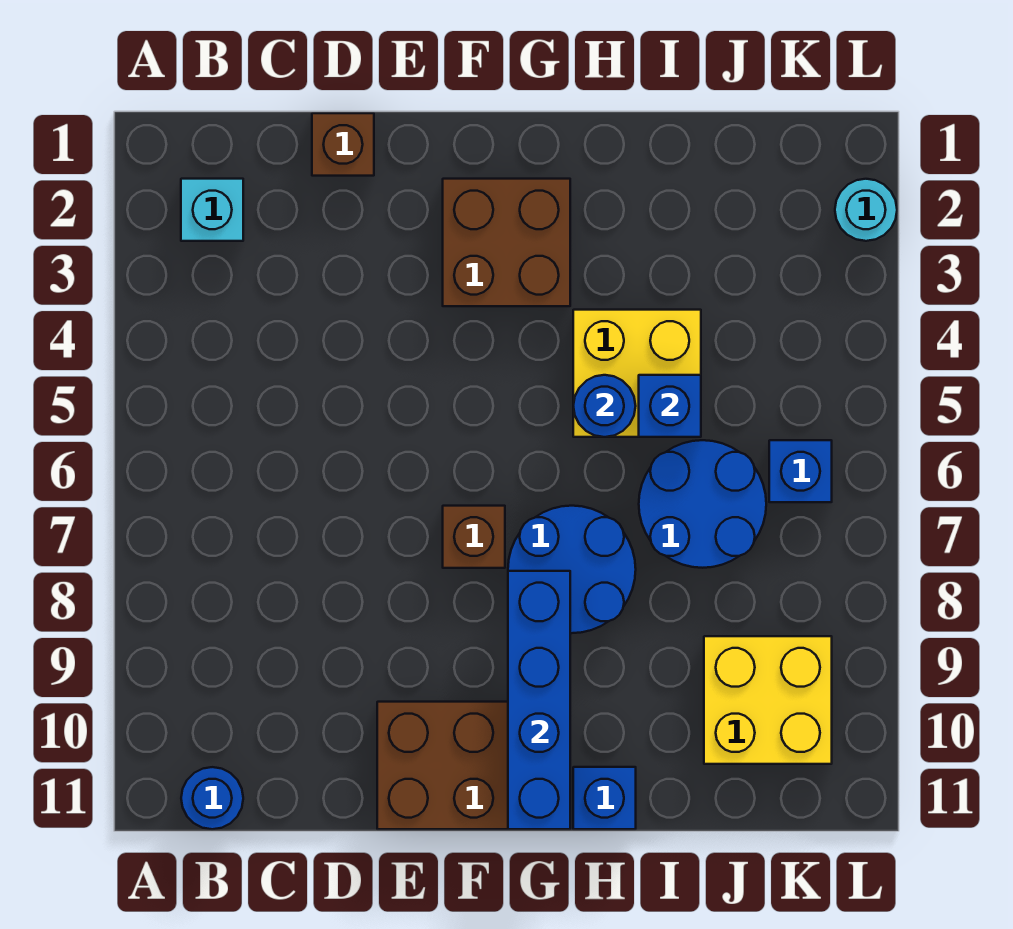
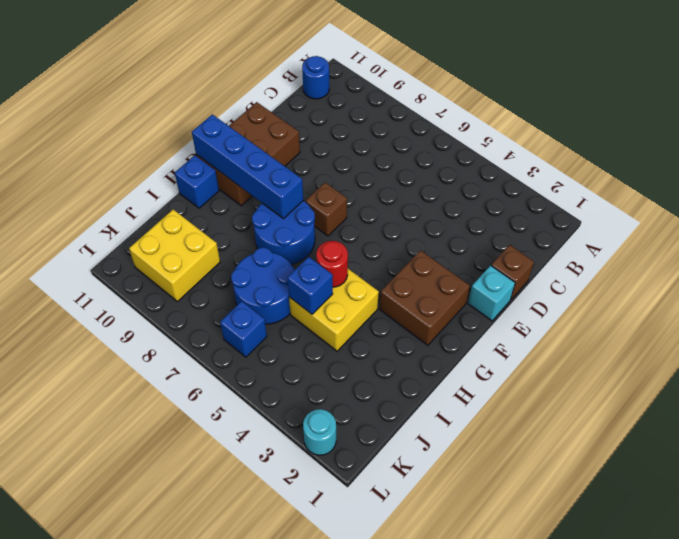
cyan 1x1 brick [181,179,243,241] -> cyan 1x1 brick moved to [468,265,515,321]
blue 1x1 round brick [573,375,636,437] -> red 1x1 round brick [316,241,348,287]

